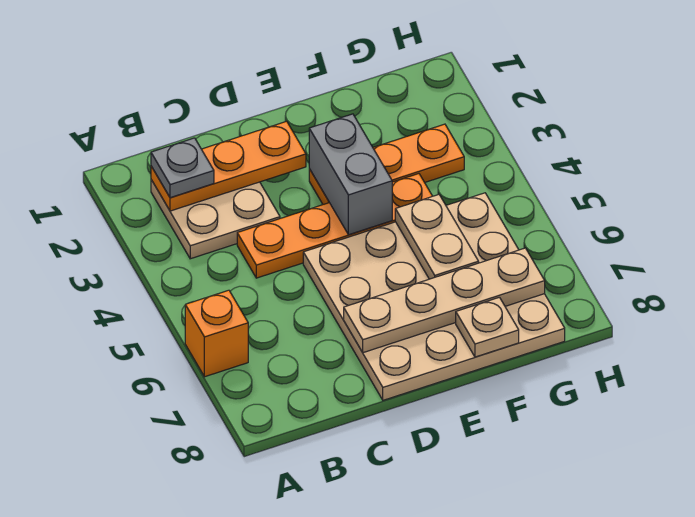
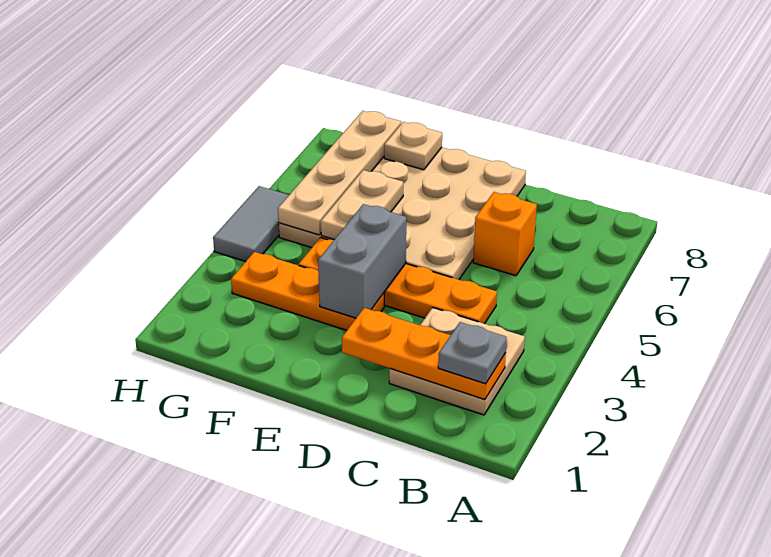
orange 1x1 brick [185,290,248,377] -> orange 1x1 brick moved to [473,192,537,276]
tan 1x4 plate [344,248,545,353] -> tan 1x4 plate turned to [278,111,401,235]
none -> grey 1x2 tile [213,186,289,262]

